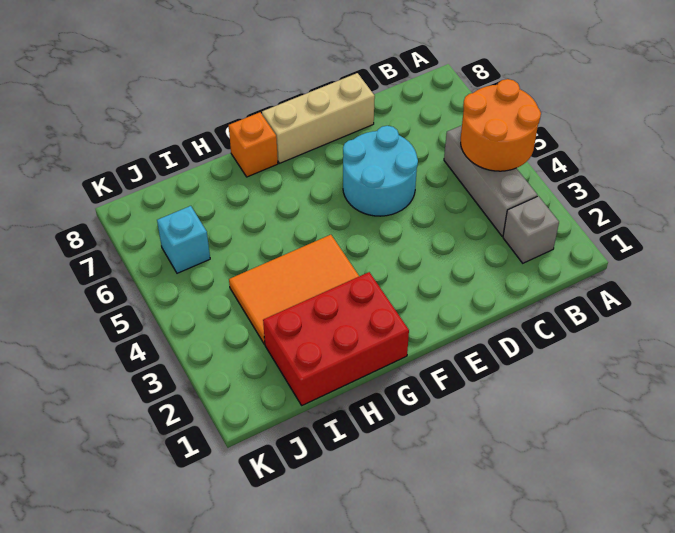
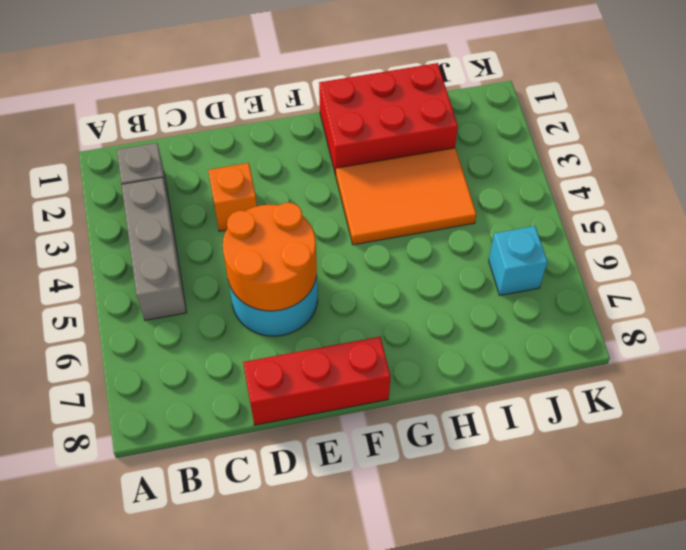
orange 2x2 round brick [461,79,541,171] -> orange 2x2 round brick moved to [223,203,317,311]
tan 1x3 brick [262,73,375,163] -> red 1x3 brick [243,337,390,425]
orange 1x1 brick [229,112,278,177] -> orange 1x1 brick moved to [208,163,257,231]

